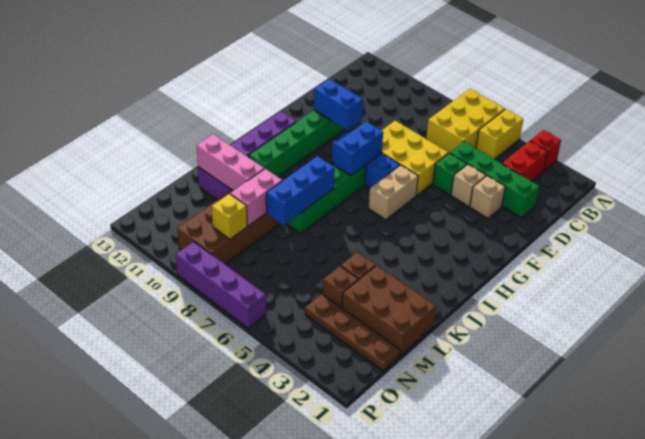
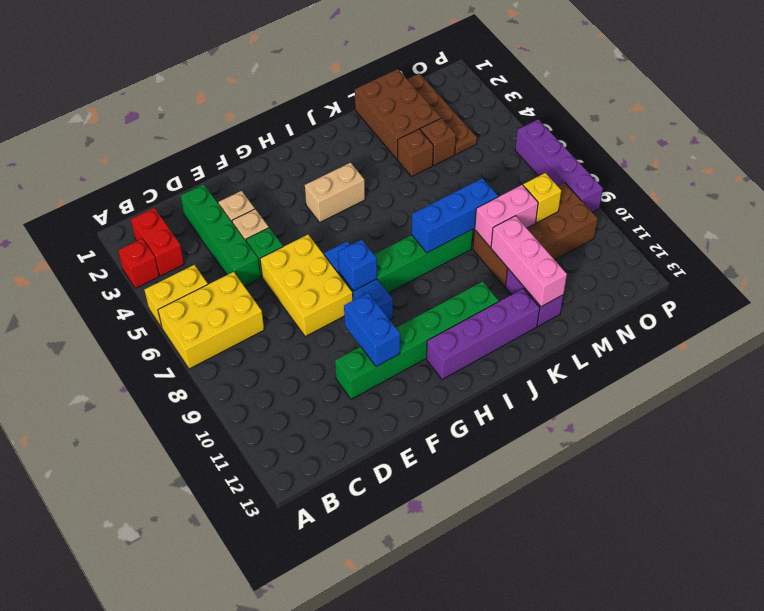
red 1x2 brick [502,141,548,181] -> red 1x2 brick turned to [131,208,184,276]
tan 1x2 brick [369,165,418,220] -> tan 1x2 brick moved to [305,163,365,222]
blue 1x2 brick [334,121,383,175] -> blue 1x1 brick [338,240,377,291]

